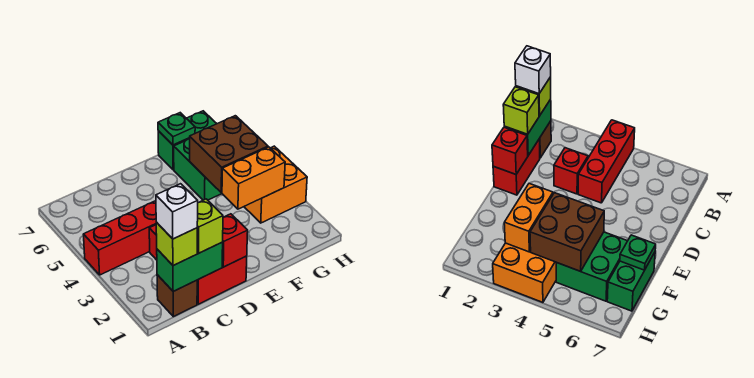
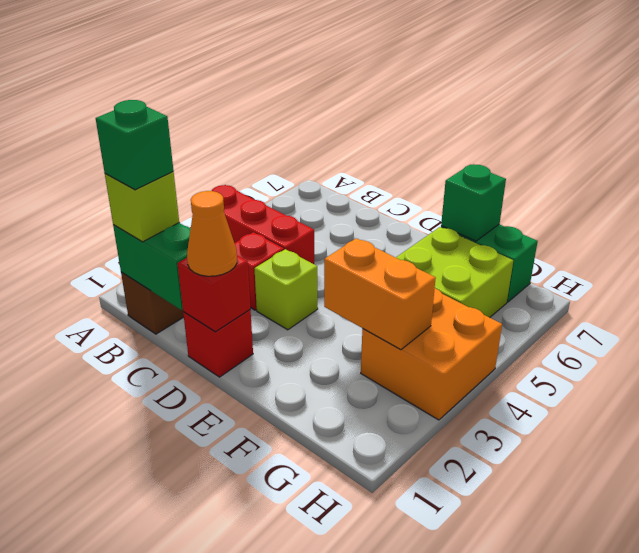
white 1x1 brick [156,184,198,239] -> green 1x1 brick [96,100,174,190]
red 1x2 brick [197,256,247,304] -> red 1x1 brick [183,310,253,377]
lime 1x1 brick [197,199,223,253] -> lime 1x1 brick moved to [254,249,318,330]
none -> orange 1x1 cone [187,191,237,276]
brown 2x2 brick [190,116,268,193] -> none
green 2x2 brick [174,139,222,200] -> lime 2x2 brick [396,227,513,318]
green 1x1 plate [158,113,195,145] -> green 1x1 brick [441,164,506,241]

